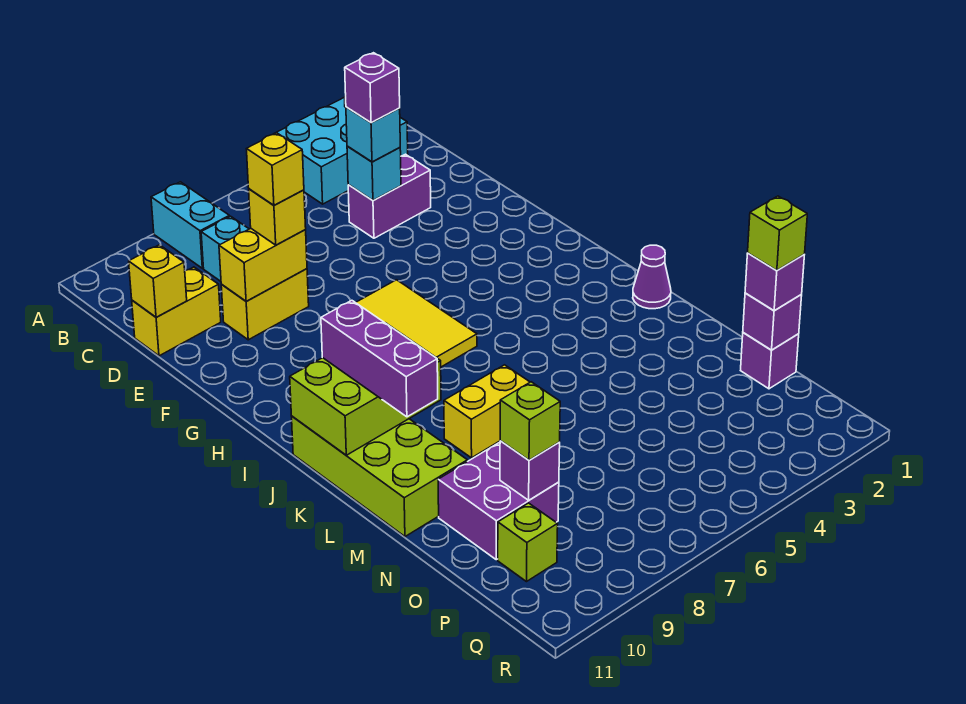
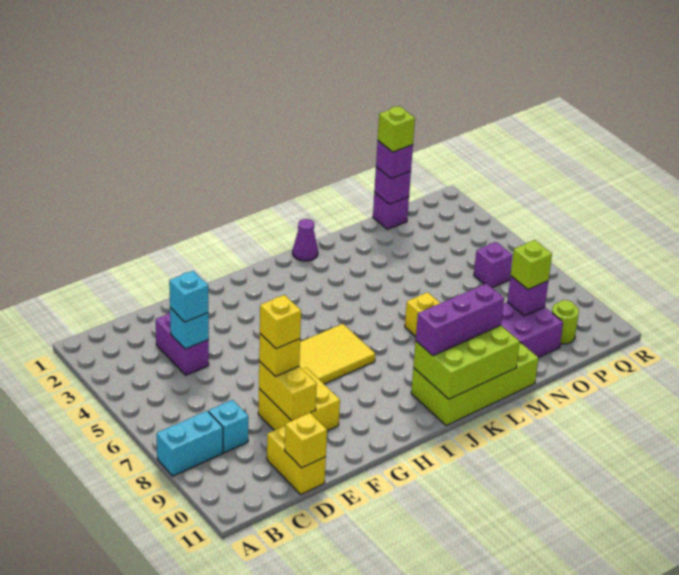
cyan 2x3 brick [273,96,408,204] -> none
purple 1x1 brick [345,53,400,123] -> purple 1x1 brick moved to [474,242,513,288]
yellow 1x2 brick [221,269,309,340] -> yellow 2x2 brick [258,368,340,431]
lime 2x3 brick [290,323,441,455] -> lime 2x3 brick turned to [413,325,520,399]
lime 1x1 brick [498,503,558,582] -> lime 1x1 round brick [552,300,579,344]

